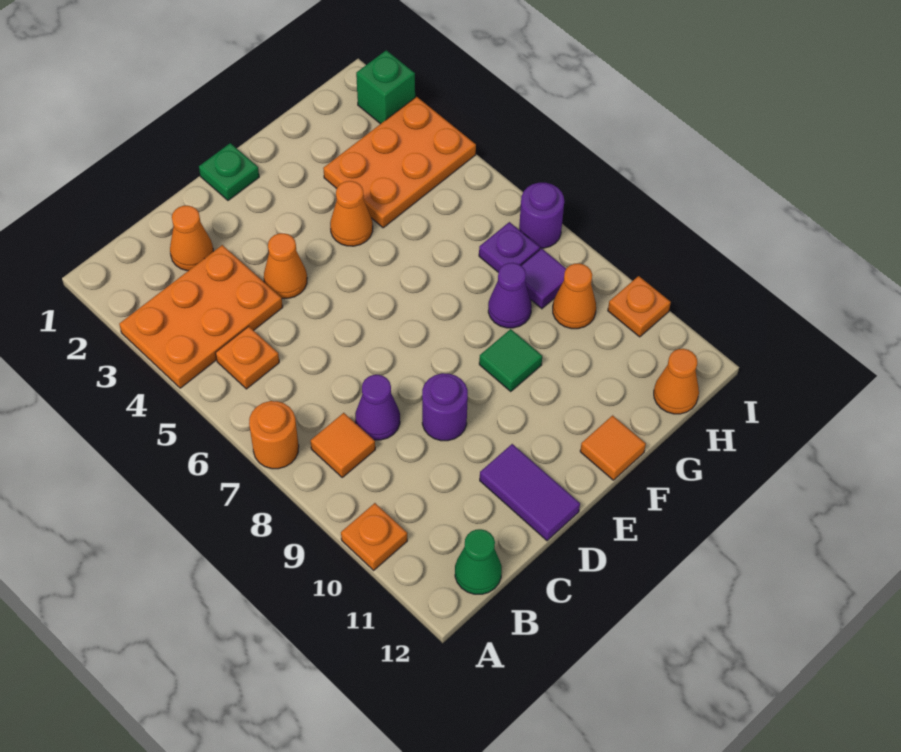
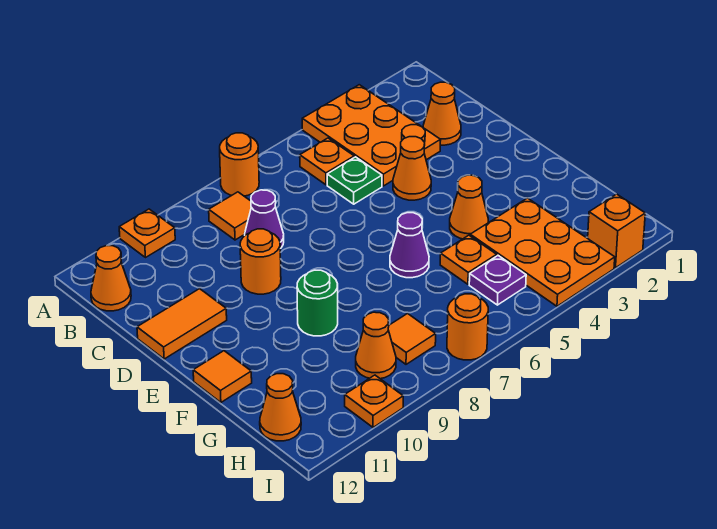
green 1x1 cone [455,529,502,594] -> orange 1x1 cone [91,246,131,311]
purple 1x1 round brick [422,373,468,441] -> orange 1x1 round brick [240,229,281,294]
purple 1x2 tile [480,444,580,541] -> orange 1x2 tile [137,289,227,359]
green 1x1 plate [199,143,259,200] -> green 1x1 plate moved to [327,157,382,204]
green 1x1 tile [479,329,542,391] -> green 1x1 round brick [297,270,338,336]
none -> orange 1x1 plate [440,235,497,284]
purple 1x1 cone [488,263,532,328] -> purple 1x1 cone moved to [390,213,429,278]
purple 1x1 plate [479,222,540,272] -> purple 1x1 plate moved to [469,256,526,305]
purple 1x1 tile [521,248,566,309] -> orange 1x1 tile [388,314,436,364]
green 1x1 brick [356,50,415,124] -> orange 1x1 brick [588,194,645,268]
purple 1x1 round brick [519,183,564,248] -> orange 1x1 round brick [447,294,488,360]

